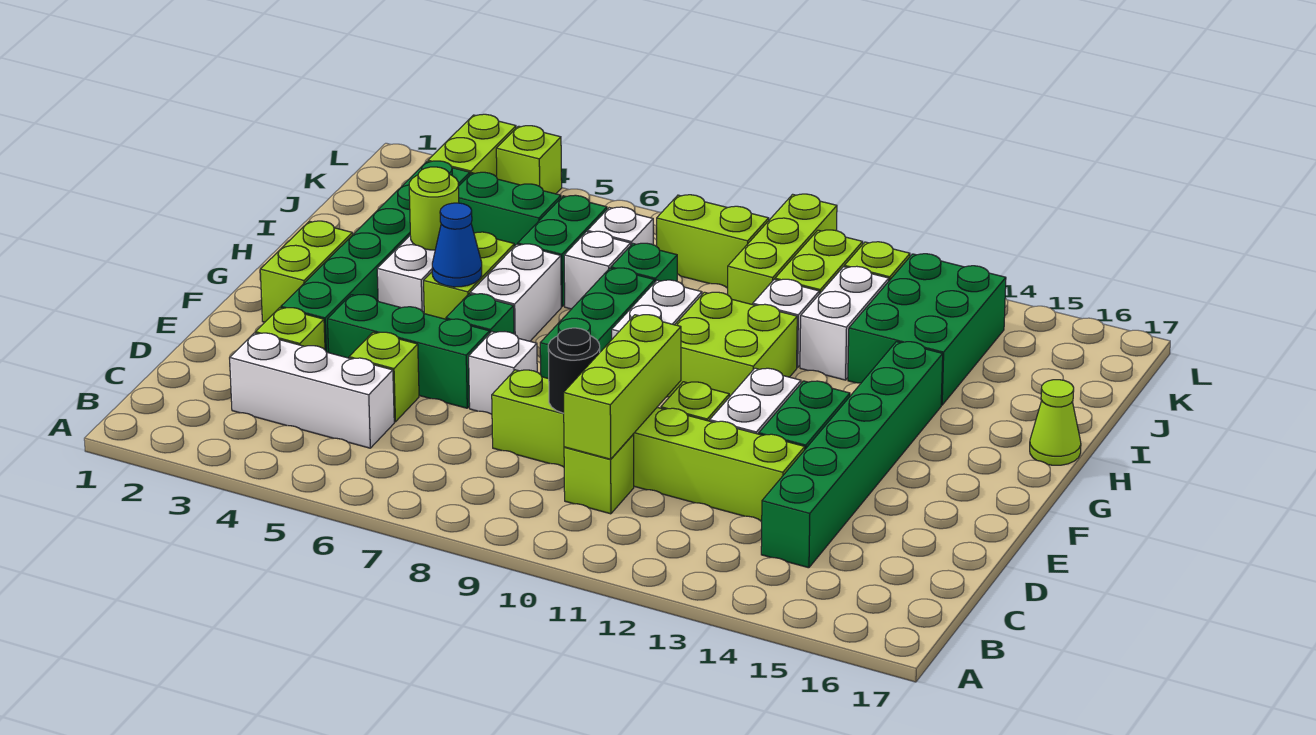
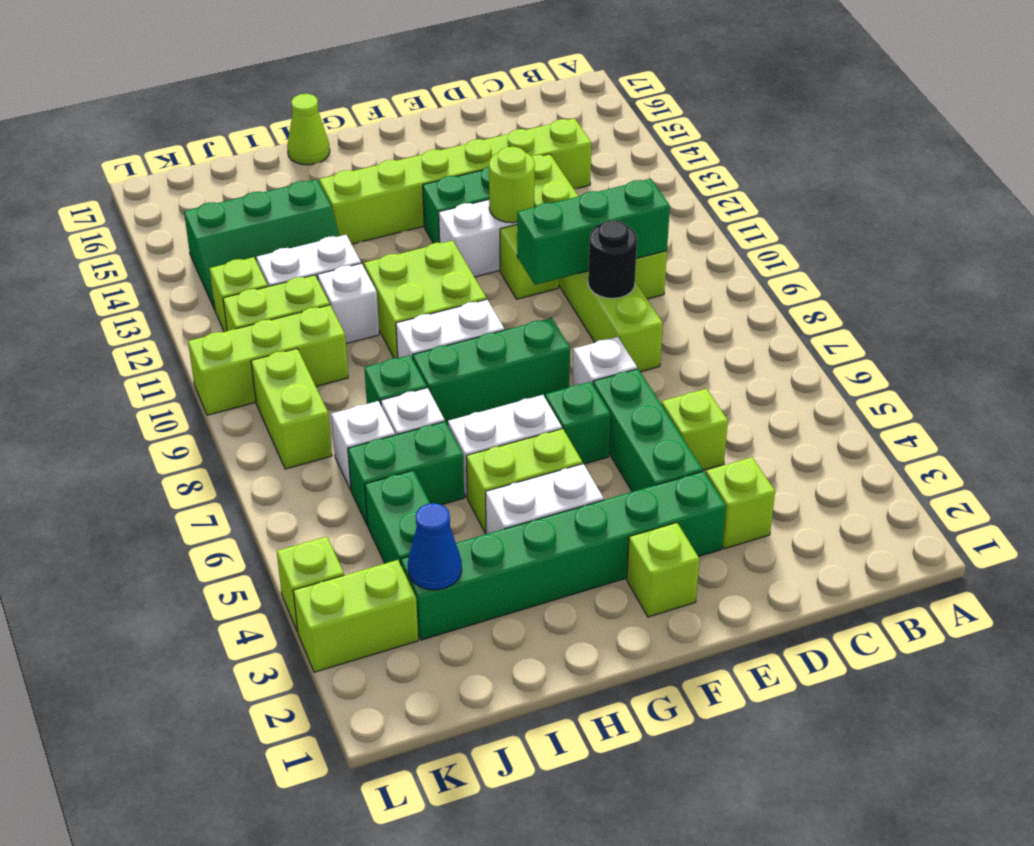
white 1x3 brick [230,333,394,448] -> none
lime 1x3 brick [564,315,681,459] -> green 1x3 brick [517,179,670,285]
green 1x6 brick [761,342,943,568] -> lime 1x6 brick [319,118,591,244]
lime 1x2 brick [260,221,353,322] -> lime 1x1 brick [627,523,700,617]
blue 1x1 cone [432,203,482,287] -> blue 1x1 cone moved to [408,503,462,590]
lime 1x1 round brick [409,167,459,250] -> lime 1x1 round brick moved to [489,147,535,223]
green 2x3 brick [848,254,1006,405] -> green 2x3 slope [184,180,339,310]

